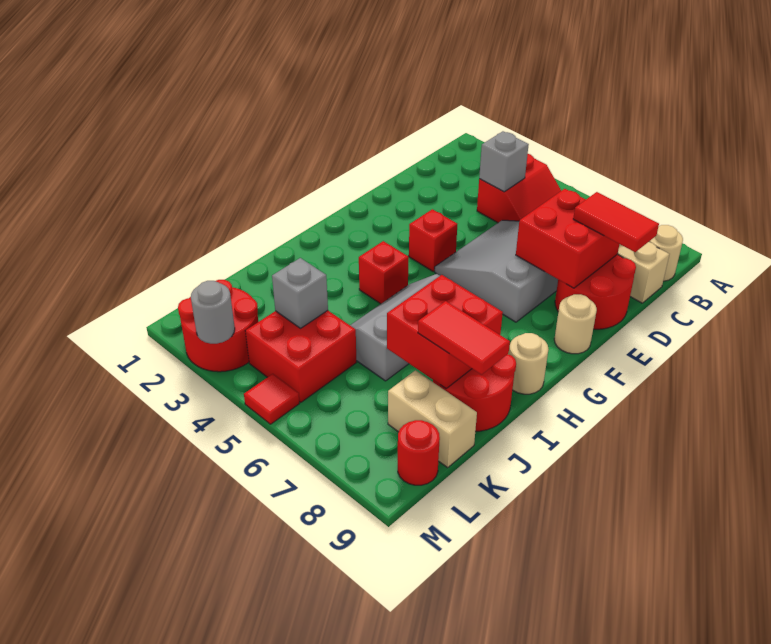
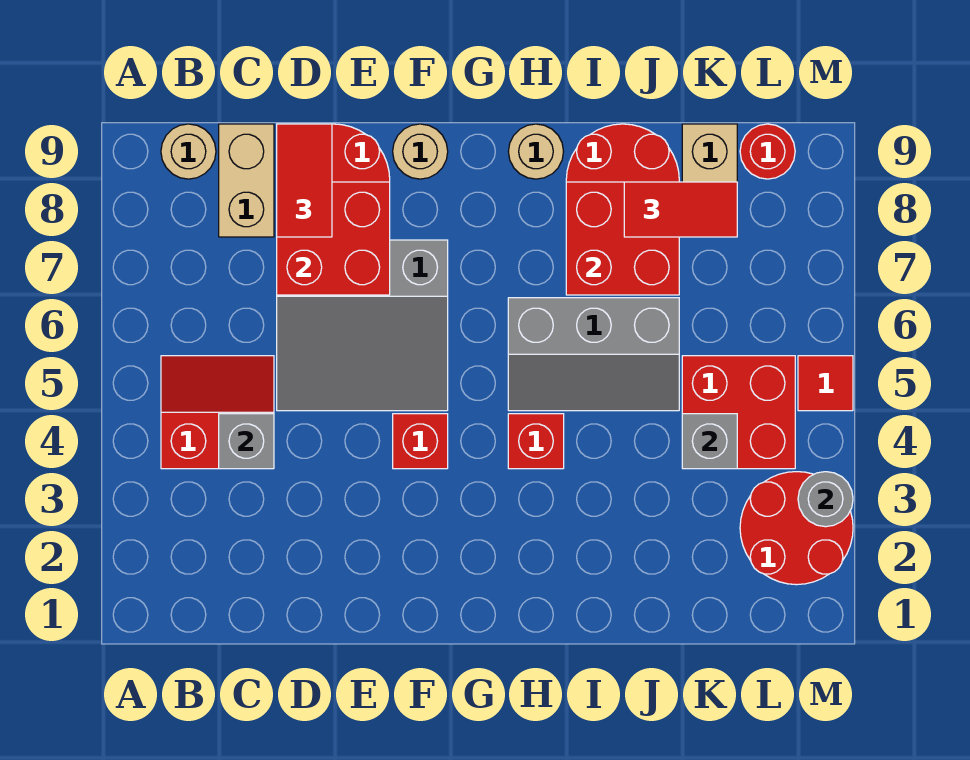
red 1x2 tile [418,301,510,375] -> red 1x2 tile turned to [624,182,737,237]

